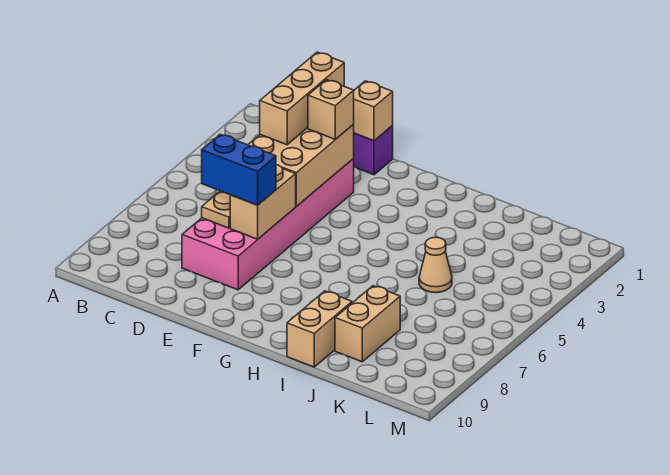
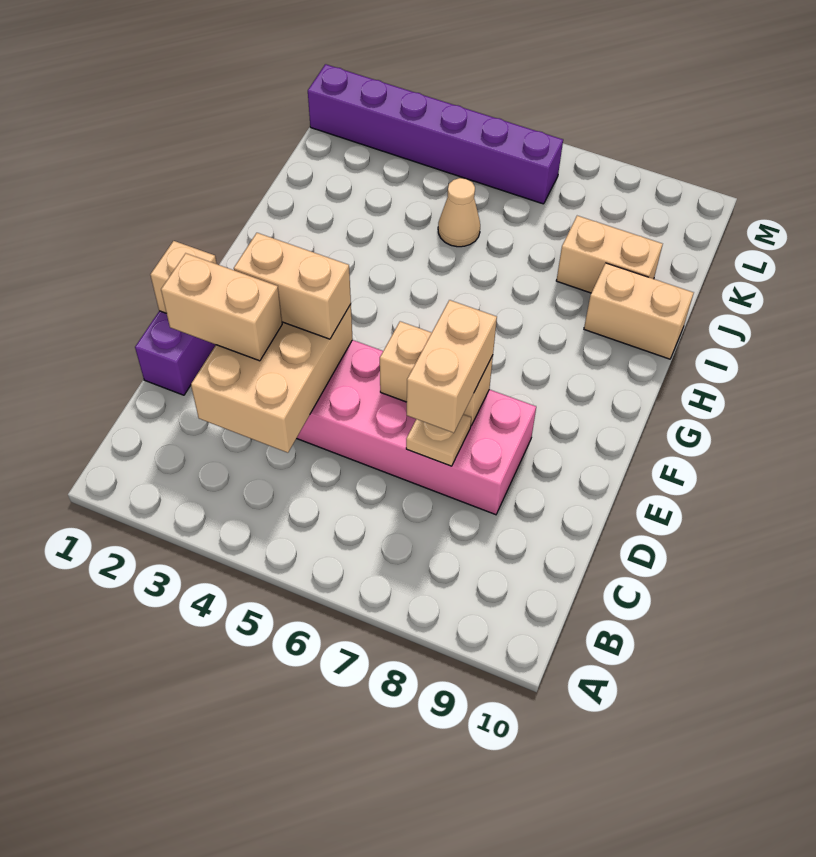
tan 1x3 brick [260,52,344,145] -> tan 1x2 brick [161,253,282,361]
tan 2x3 brick [248,125,354,206] -> tan 2x3 brick turned to [191,304,353,453]
blue 1x2 brick [202,134,276,205] -> tan 1x2 brick [407,300,497,433]
tan 1x1 brick [308,80,354,139] -> tan 1x2 brick [234,233,351,339]
none -> purple 1x6 brick [308,64,563,204]

